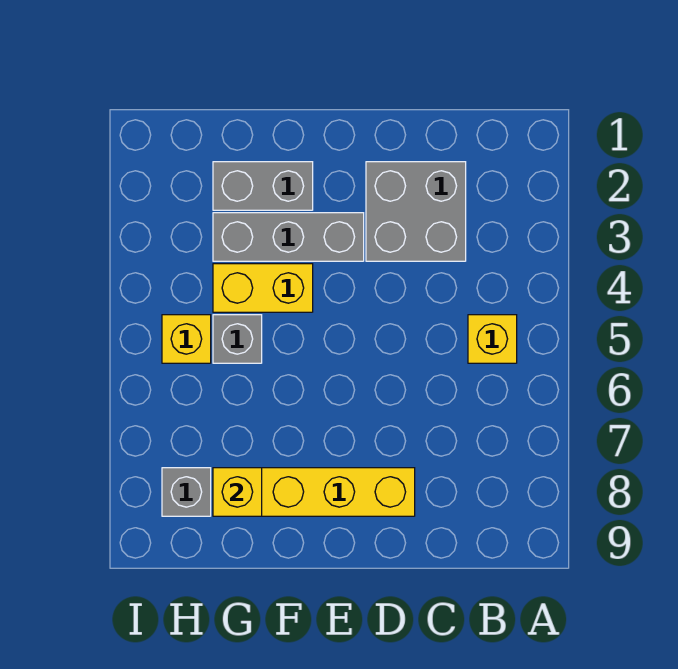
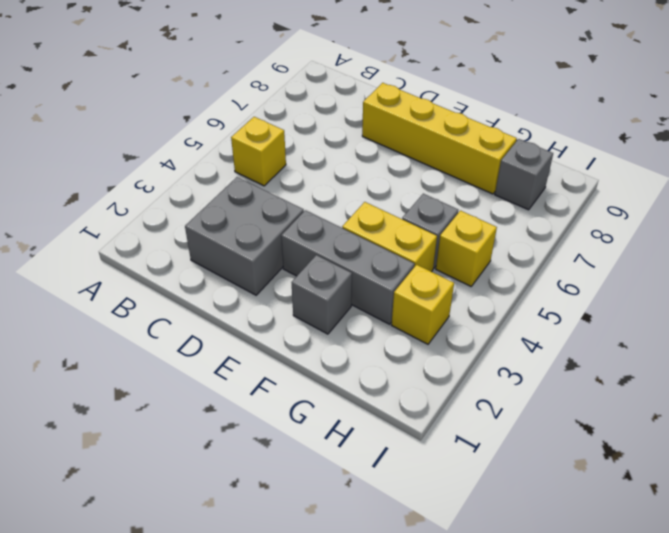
grey 1x2 brick [213,162,313,210] -> grey 1x1 brick [291,255,352,334]
yellow 1x1 brick [213,468,262,516] -> yellow 1x1 brick moved to [392,265,454,344]

